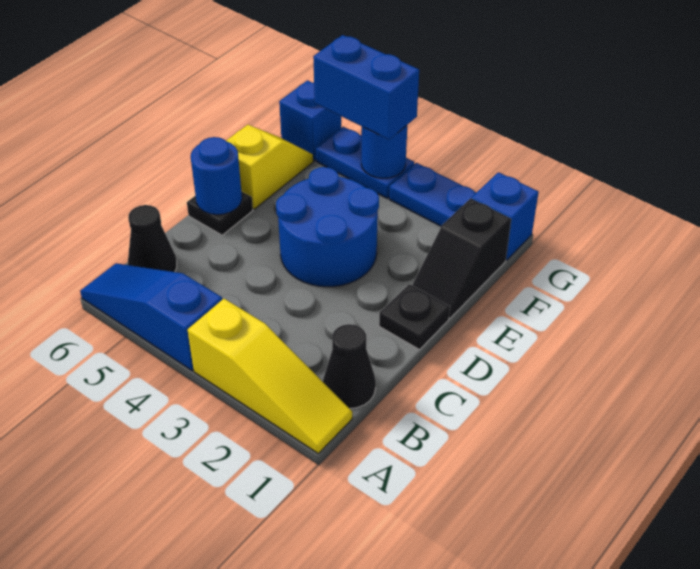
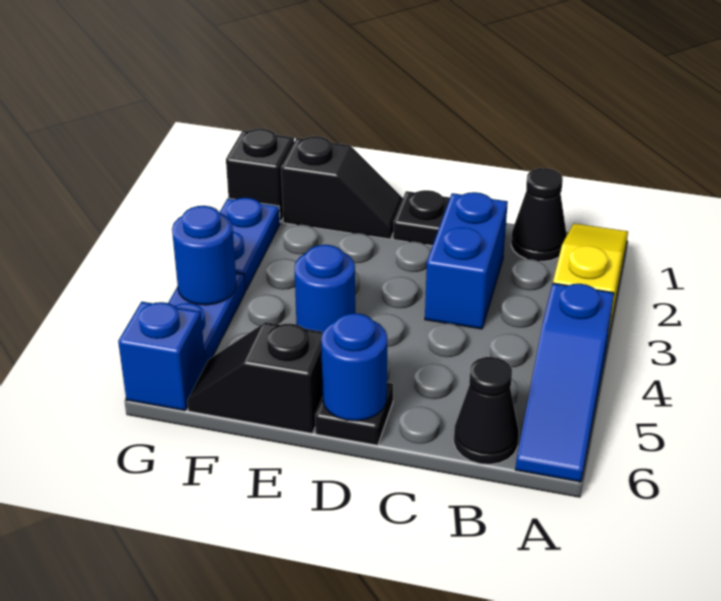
blue 2x2 round brick [276,167,379,287] -> blue 1x1 round brick [294,245,355,332]
yellow 1x2 slope [226,125,313,209] -> black 1x2 slope [187,322,323,433]
blue 1x1 brick [472,172,539,260] -> black 1x1 brick [226,129,294,222]
blue 1x2 brick [313,35,419,140] -> blue 1x2 brick moved to [425,192,508,329]

